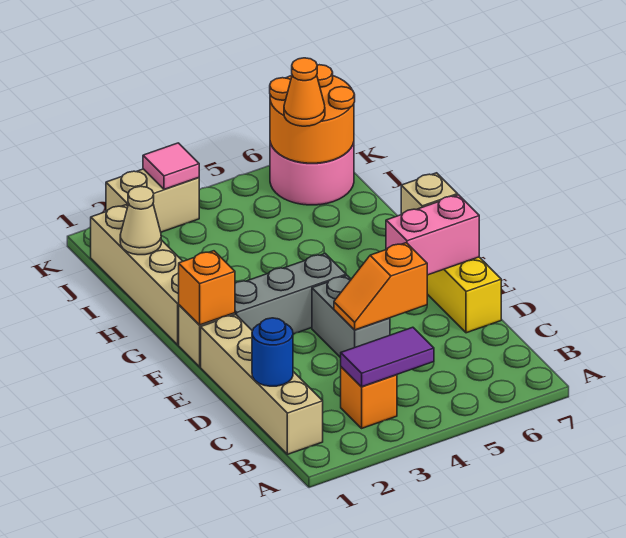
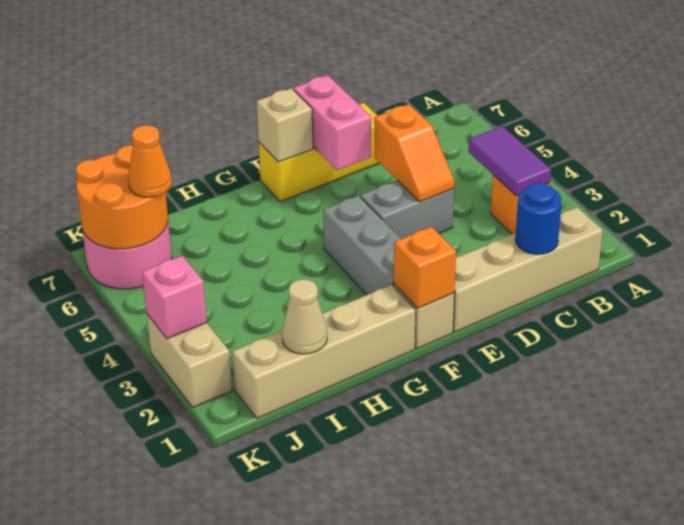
pink 1x1 tile [143,143,199,190] -> pink 1x1 brick [142,256,207,339]

